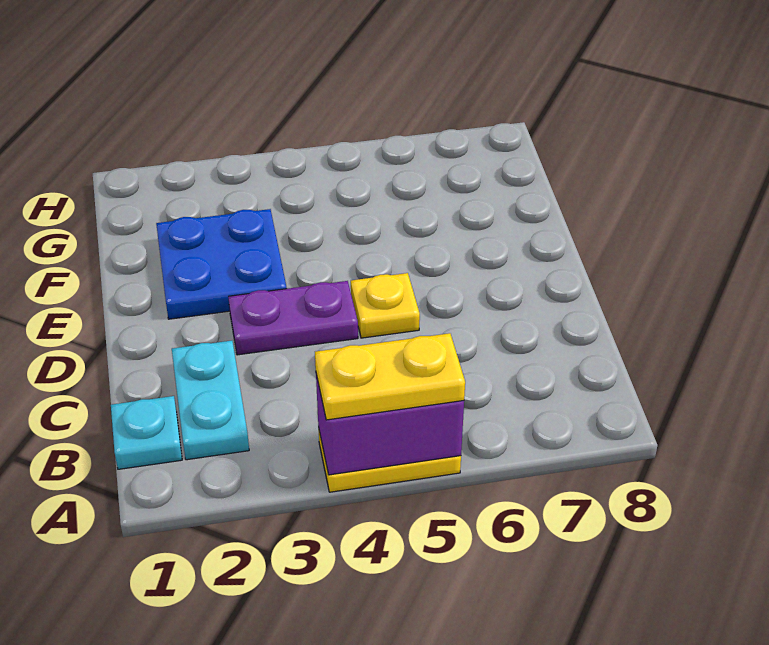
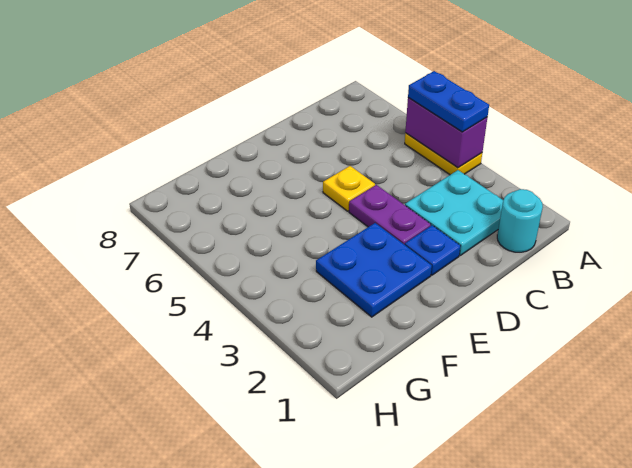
yellow 1x2 plate [315,333,465,420] -> blue 1x2 plate [408,71,489,132]
cyan 1x1 plate [111,396,182,469] -> cyan 1x1 round brick [497,189,543,252]
cyan 1x2 plate [172,341,249,460] -> cyan 2x2 plate [405,170,503,255]
none -> blue 1x1 plate [405,225,460,275]

